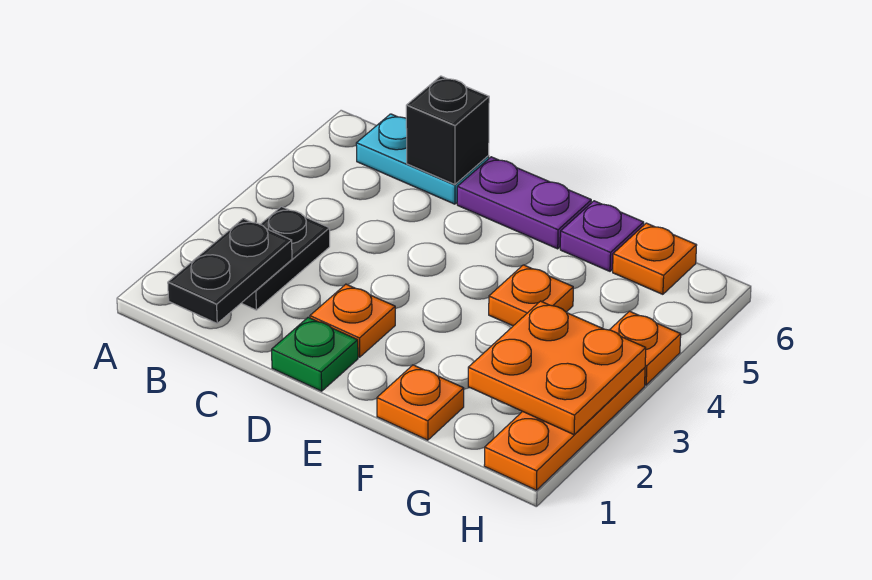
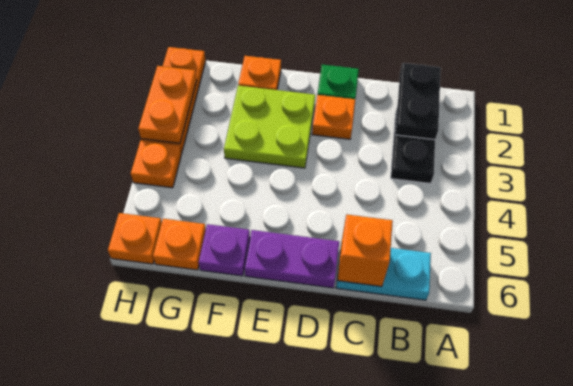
black 1x1 brick [406,76,489,185] -> orange 1x1 brick [337,215,393,287]
none -> lime 2x2 plate [224,86,315,168]
orange 1x1 plate [489,265,573,326] -> orange 1x1 plate moved to [108,213,162,264]
orange 2x2 plate [468,301,646,435] -> orange 1x2 plate [138,66,197,143]

